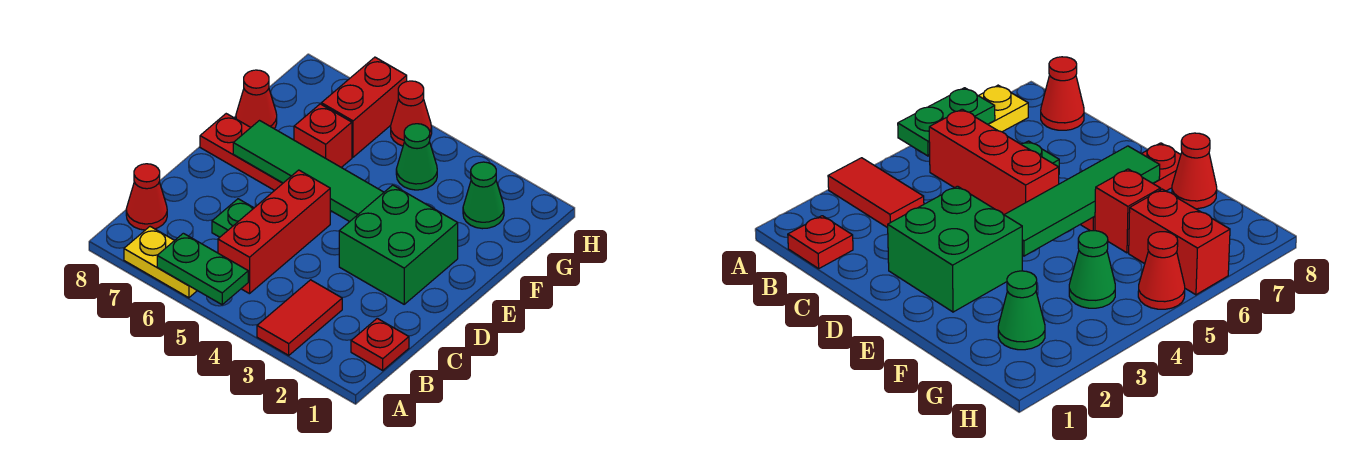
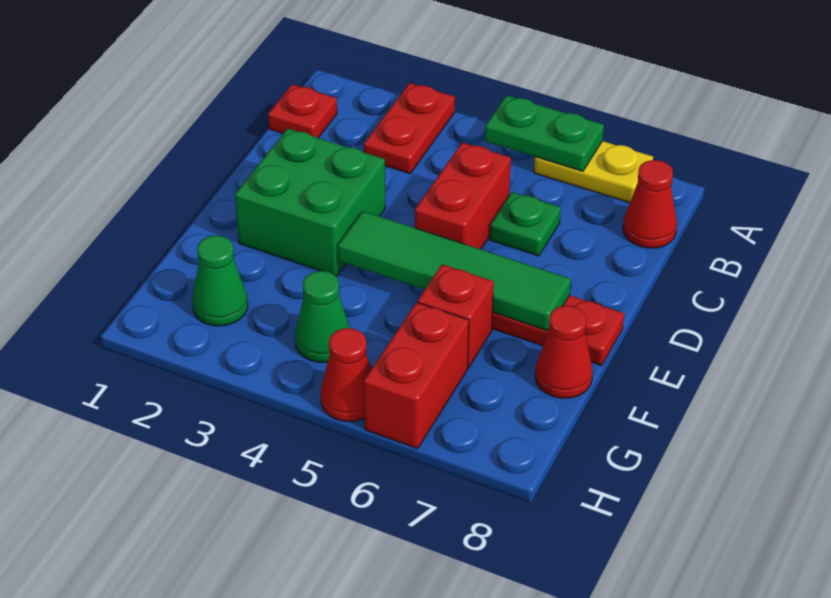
red 1x2 tile [257,280,342,355] -> red 1x2 plate [364,83,455,174]
red 1x3 brick [218,170,330,294] -> red 1x2 brick [415,143,511,249]

